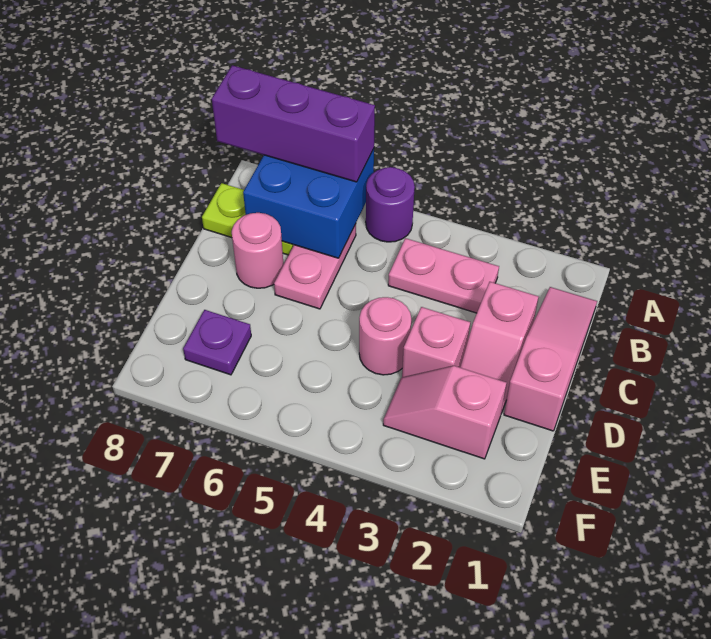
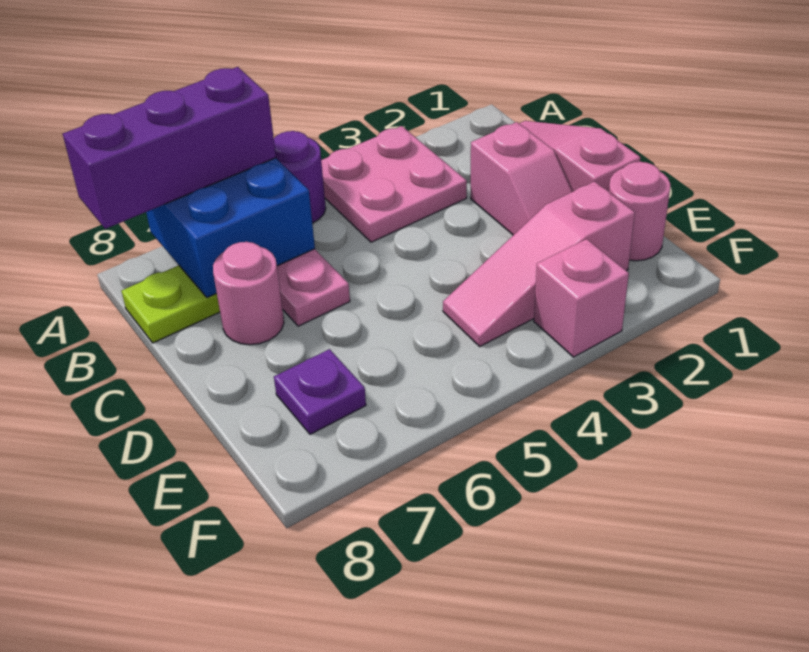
pink 1x2 plate [388,238,499,313] -> pink 2x2 plate [321,126,467,242]
pink 1x1 brick [402,307,470,378] -> pink 1x1 brick moved to [534,239,629,357]
pink 1x1 round brick [359,297,411,375] -> pink 1x1 round brick moved to [609,162,670,261]
pink 1x2 slope [383,366,506,459] -> pink 1x3 slope [443,181,635,346]

